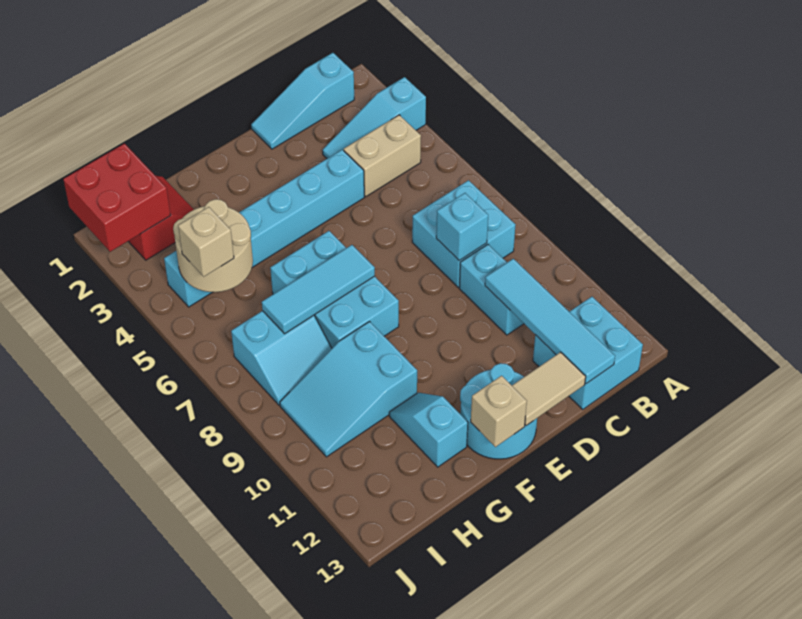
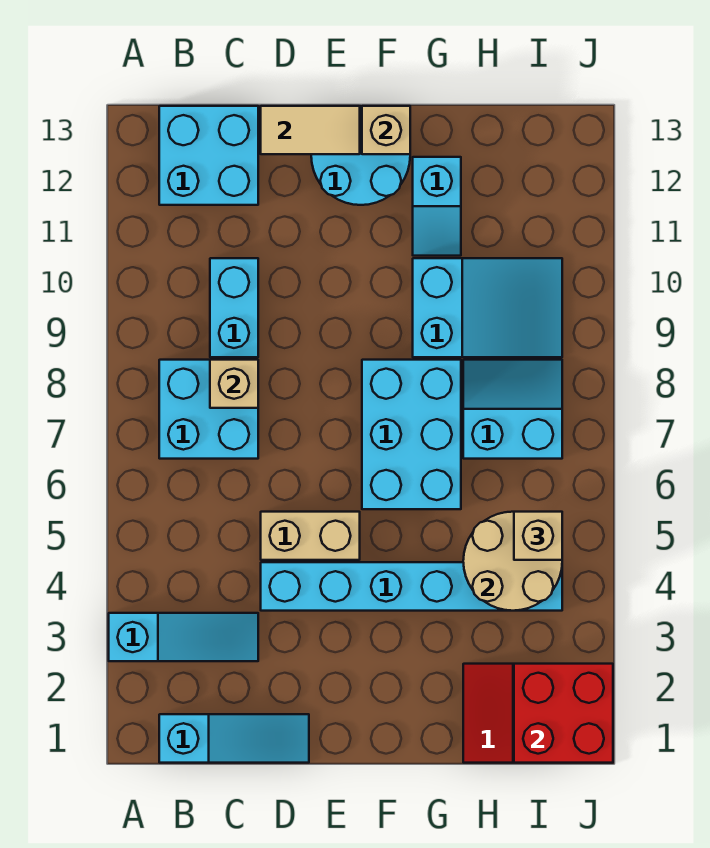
tan 1x2 brick [344,115,421,197] -> tan 1x2 brick moved to [261,512,360,560]
cyan 1x1 brick [436,193,488,261] -> tan 1x1 brick [210,360,258,408]
cyan 1x4 tile [485,259,615,384] -> none
cyan 1x3 tile [262,245,375,334] -> none

